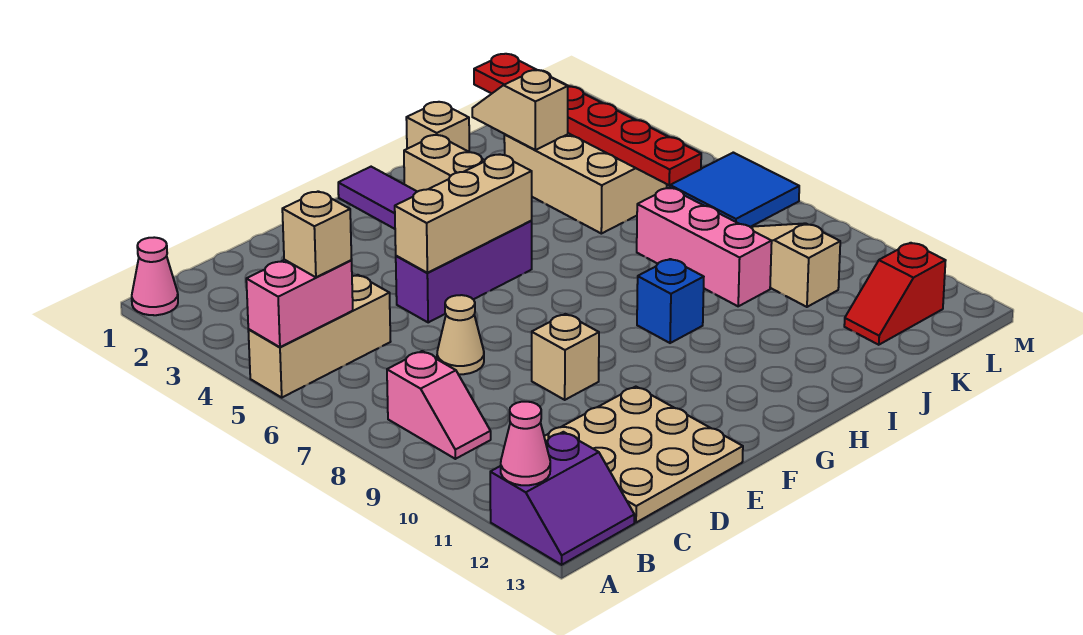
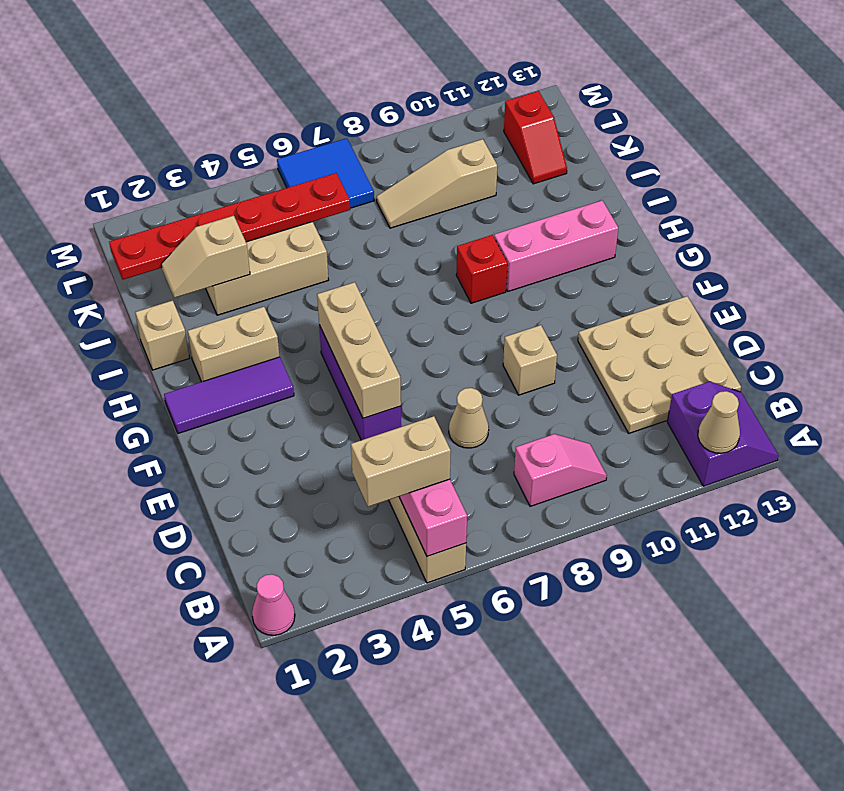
pink 1x1 cone [501,402,550,485] -> tan 1x1 cone [698,391,740,453]
tan 1x1 brick [282,191,352,277] -> tan 1x2 brick [351,416,451,507]
blue 1x1 brick [637,259,704,343] -> red 1x1 brick [456,235,508,303]
pink 1x3 brick [637,188,772,306] -> pink 1x3 brick moved to [494,200,618,291]

